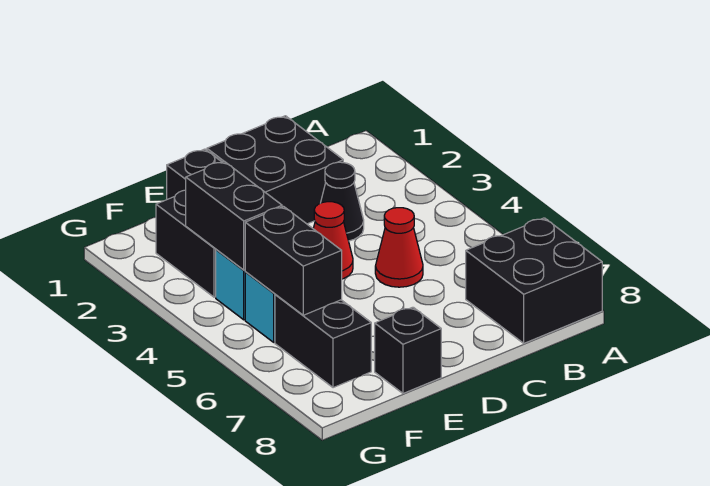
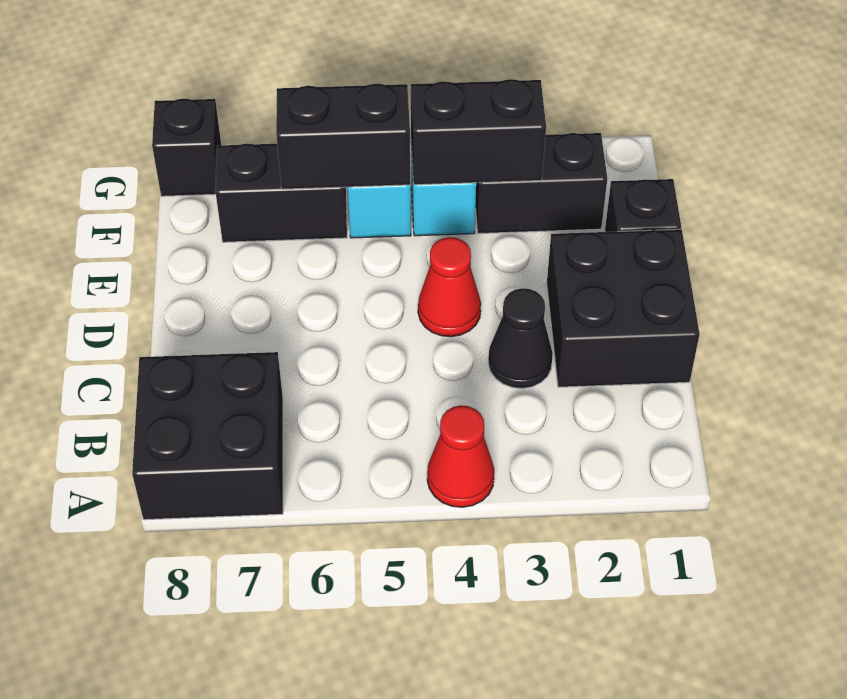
red 1x1 cone [375,208,423,287] -> red 1x1 cone moved to [427,405,494,507]
black 1x1 brick [375,307,441,393] -> black 1x1 brick moved to [152,98,221,196]

